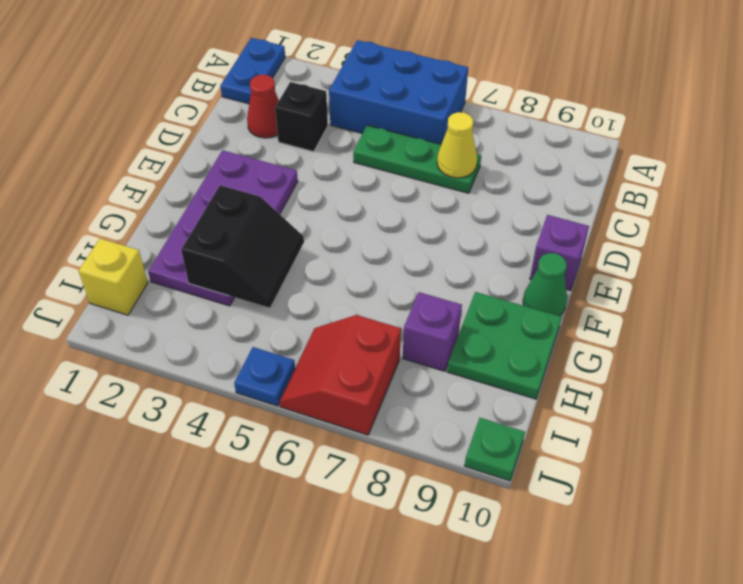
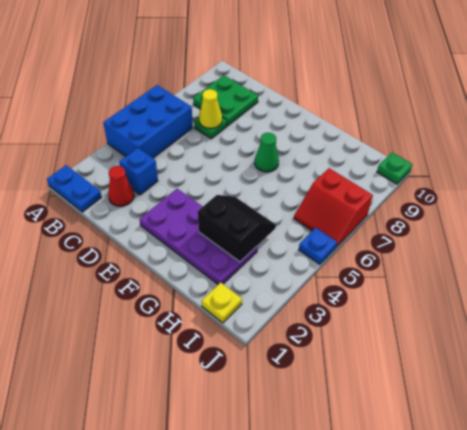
black 1x1 brick [275,82,328,152] -> blue 1x1 brick [119,148,158,195]
green 1x3 plate [353,125,481,193] -> green 1x1 plate [194,117,227,139]
purple 1x1 brick [530,215,589,291] -> none
green 1x1 cone [523,253,567,316] -> green 1x1 cone moved to [255,133,279,172]
green 2x2 plate [447,292,562,399] -> green 2x2 plate moved to [193,75,258,126]
purple 1x1 brick [403,292,462,371] -> none
yellow 1x1 brick [78,238,148,315] -> yellow 1x1 plate [202,283,242,323]

